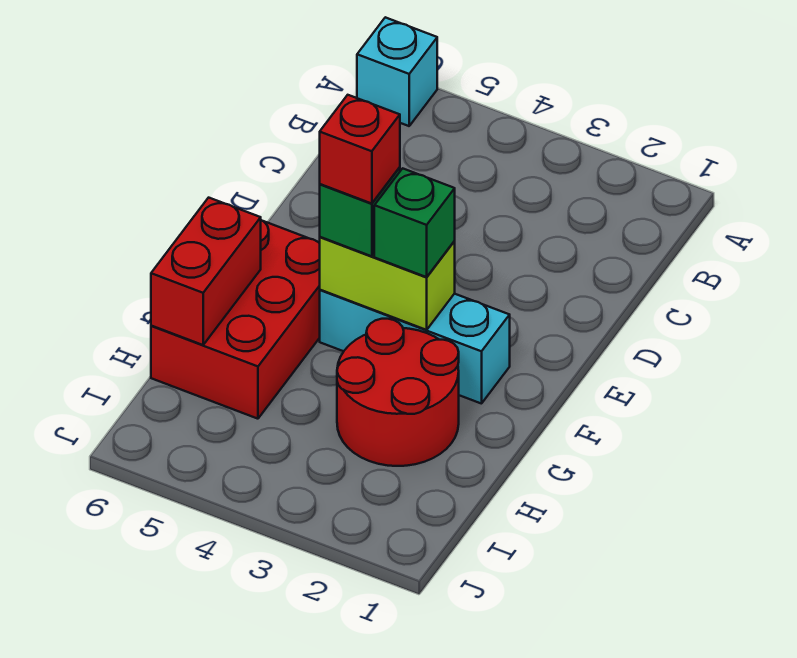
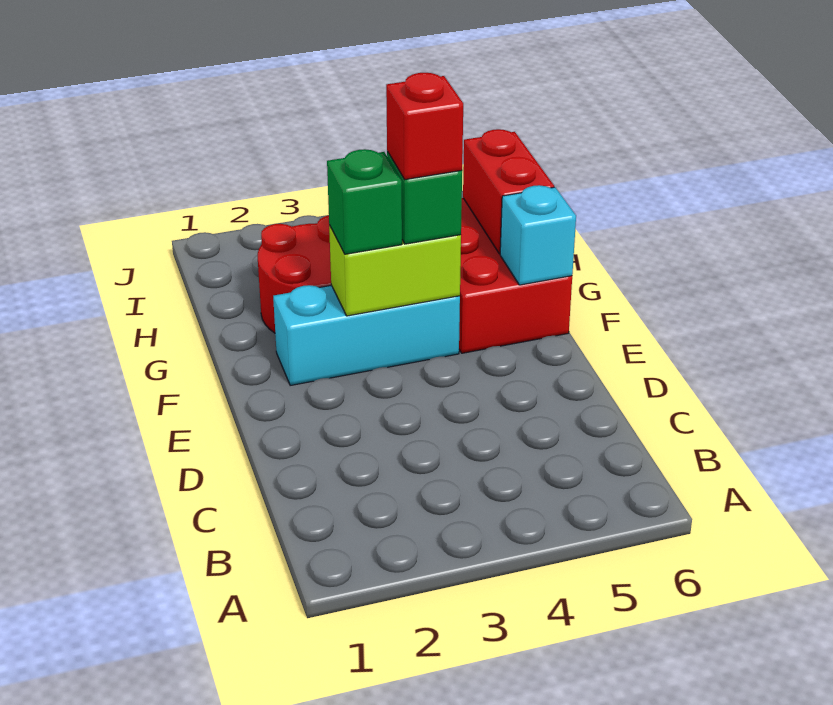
cyan 1x1 brick [357,17,437,126] -> cyan 1x1 brick moved to [500,185,576,285]

